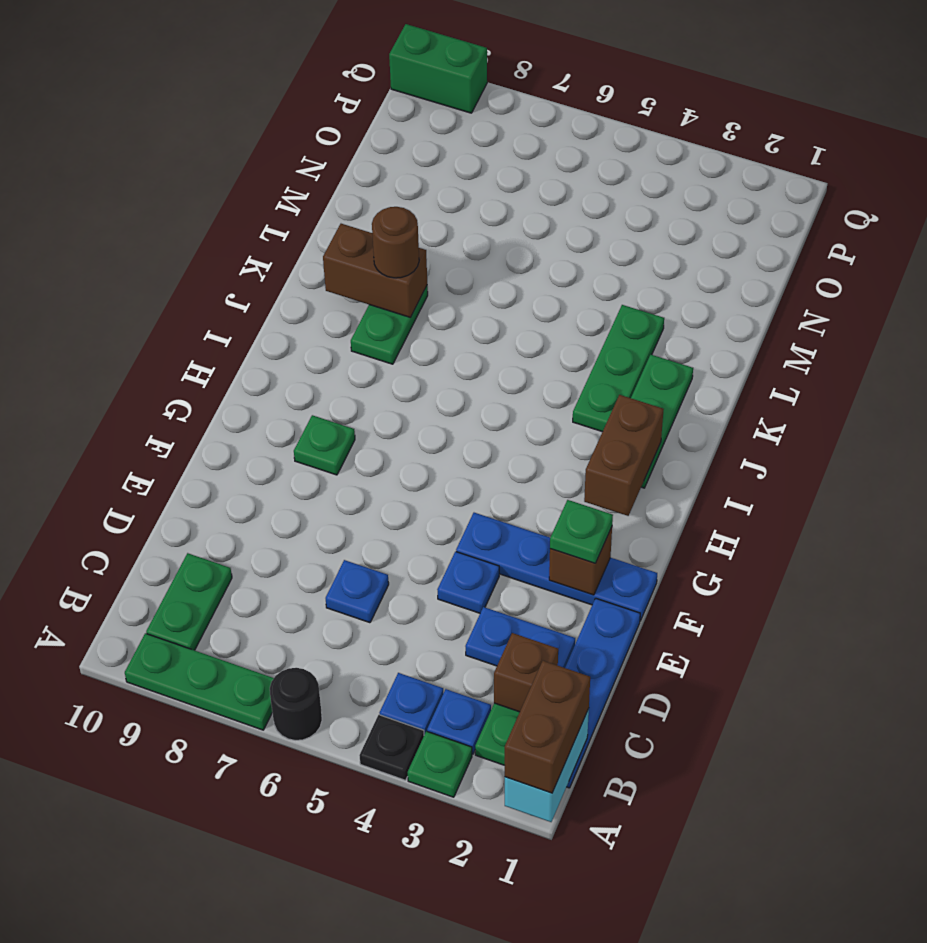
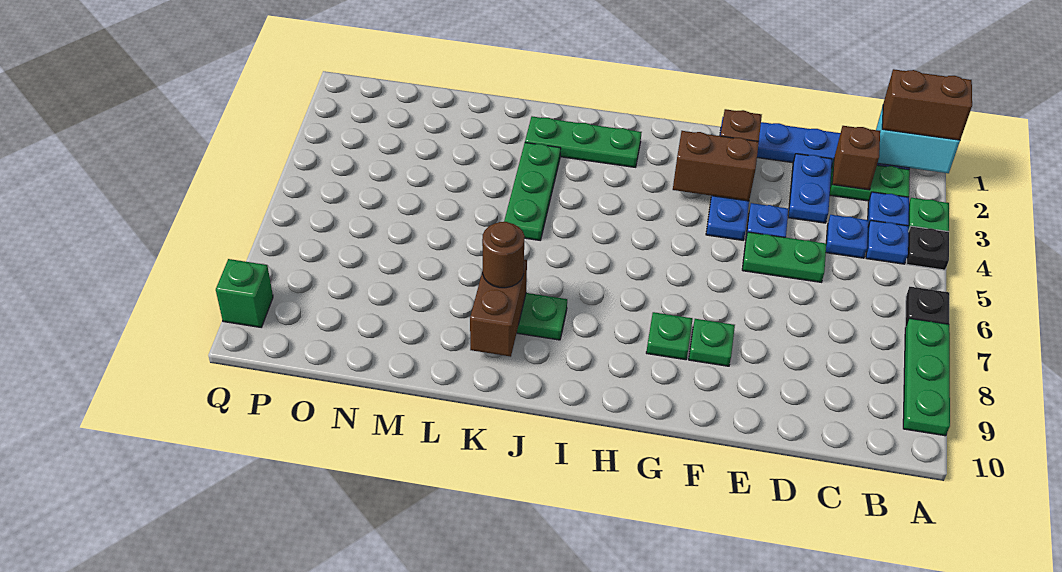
black 1x1 round brick [270,668,322,740] -> black 1x1 plate [905,287,949,326]
green 1x2 plate [146,553,232,650] -> green 1x2 plate moved to [742,232,826,282]
blue 1x1 plate [326,560,389,623] -> blue 1x1 plate moved to [826,215,868,258]
green 1x1 plate [550,500,613,563] -> green 1x1 plate moved to [689,319,735,366]
brown 1x2 brick [584,395,664,516] -> brown 1x2 brick moved to [673,131,759,201]
green 1x3 plate [573,305,664,432] -> green 1x3 plate turned to [504,143,561,240]
green 1x2 brick [389,24,487,113] -> green 1x1 brick [216,259,273,327]

